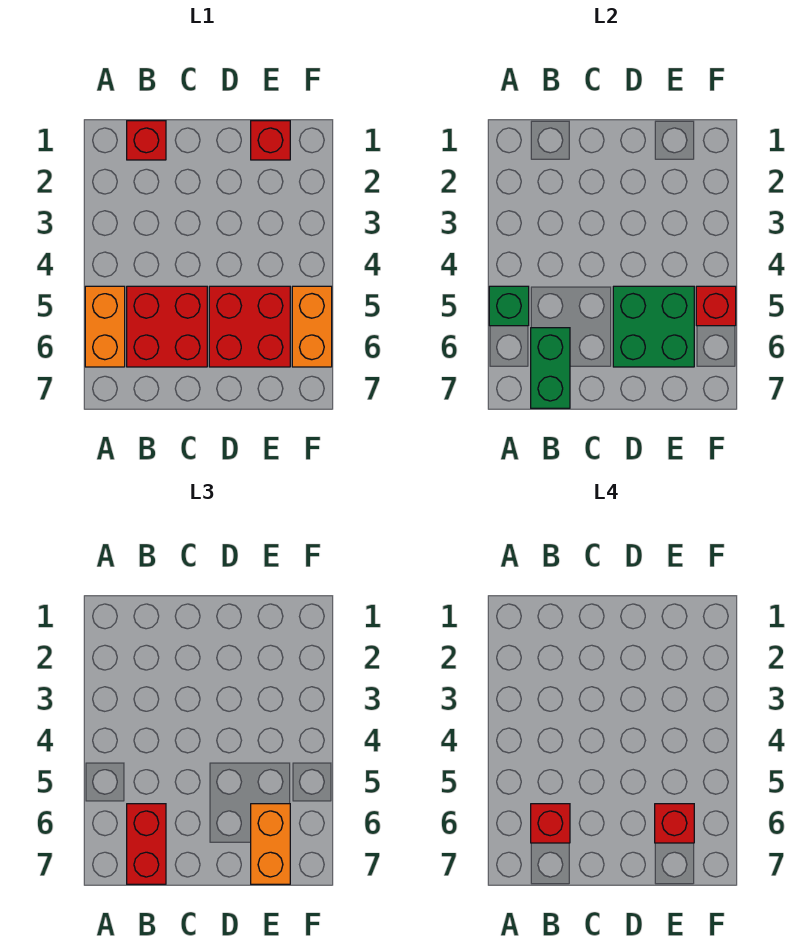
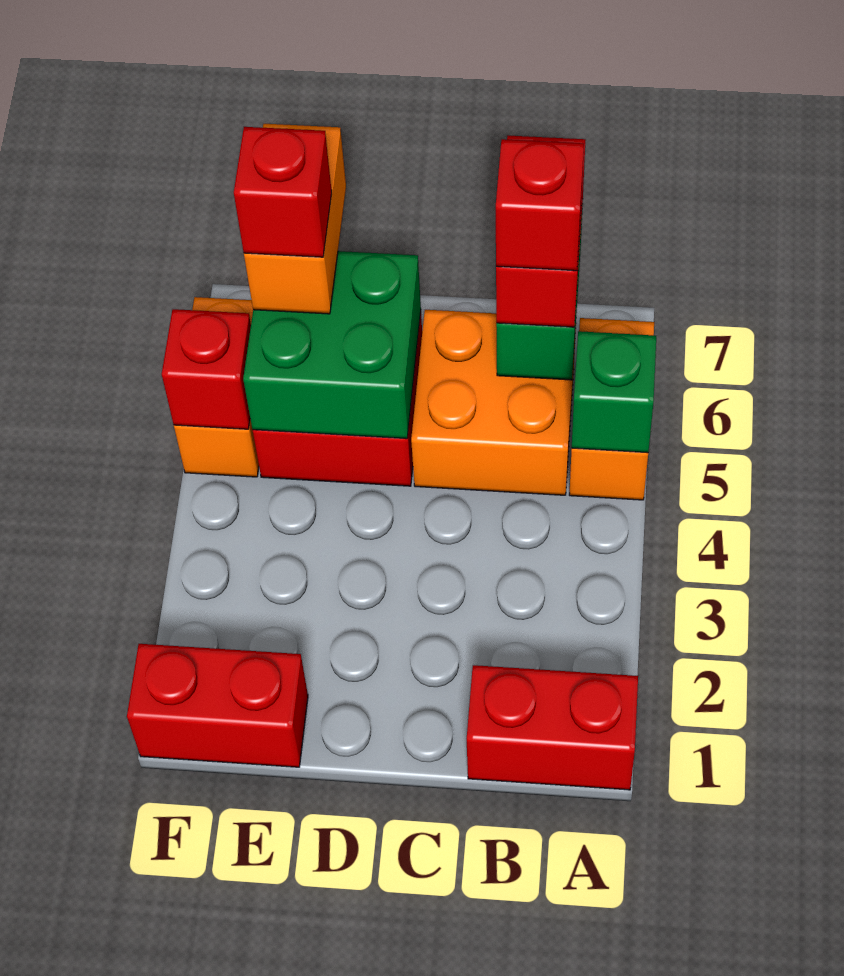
red 1x1 brick [127,121,166,160] -> red 1x2 brick [467,665,638,790]
red 2x2 brick [127,286,207,367] -> orange 2x2 brick [411,310,576,495]
red 1x1 brick [251,121,290,160] -> red 1x2 brick [127,644,308,767]

